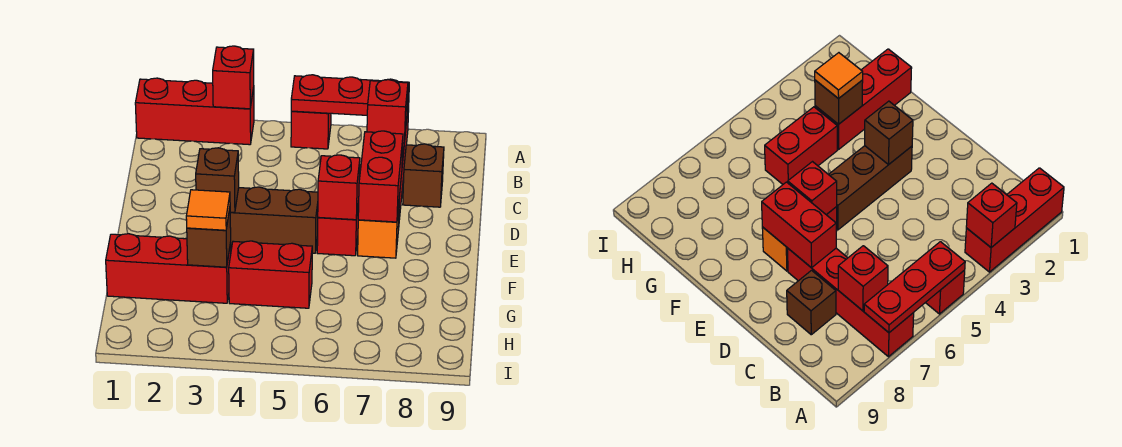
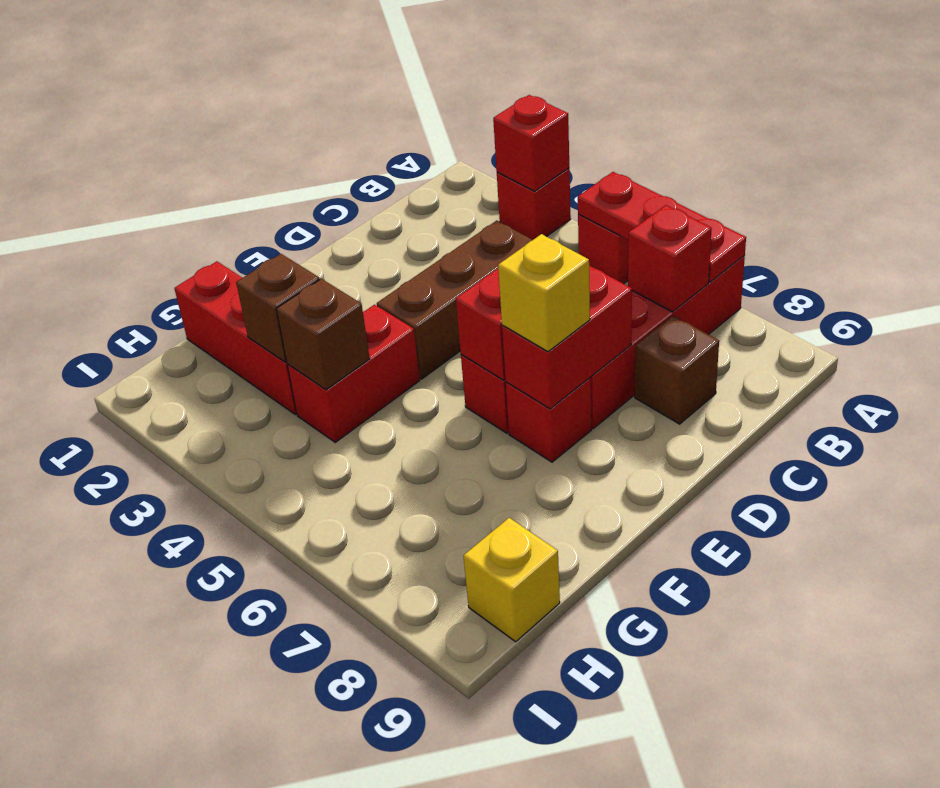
red 1x3 brick [135,78,254,145] -> red 1x1 brick [497,168,571,240]
brown 1x3 brick [230,187,318,253] -> brown 1x3 brick turned to [377,221,532,379]
brown 1x1 brick [196,148,239,213] -> brown 1x1 brick moved to [277,279,370,390]
orange 1x1 brick [358,206,399,258] -> red 1x1 brick [506,378,591,462]
none -> yellow 1x1 brick [498,234,590,352]
orange 1x1 tile [186,190,230,230] -> none
red 1x2 brick [229,241,312,308] -> red 1x2 brick turned to [287,305,420,442]
none -> yellow 1x1 brick [464,518,560,642]

